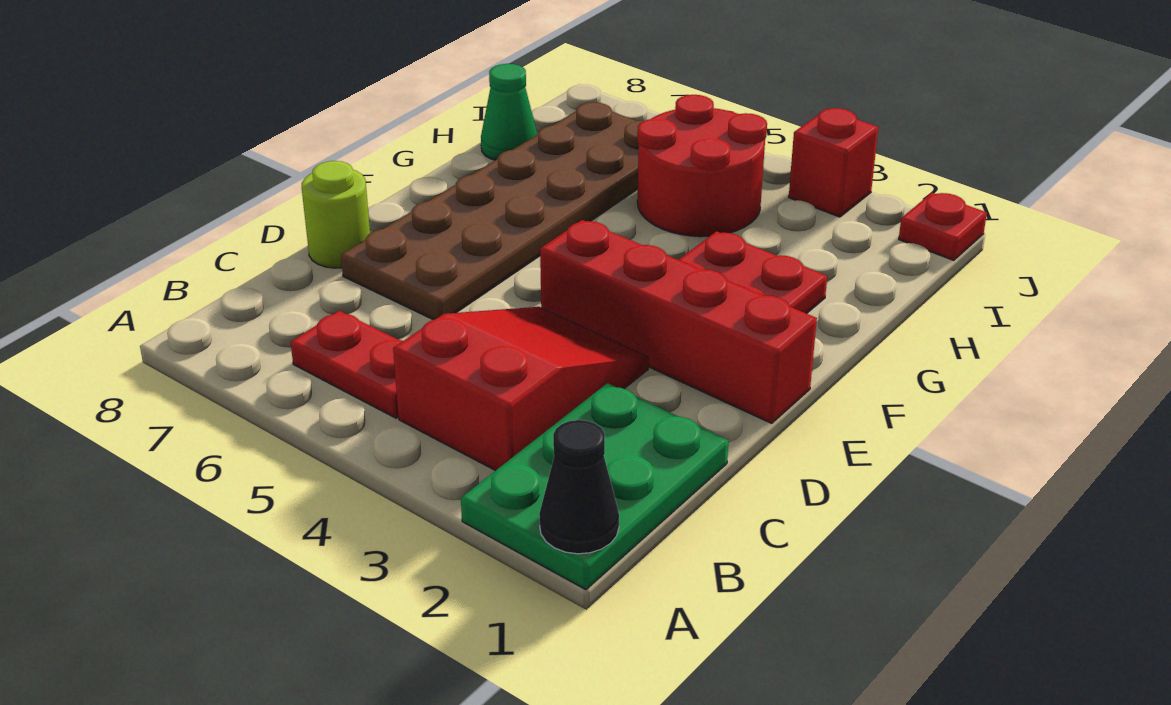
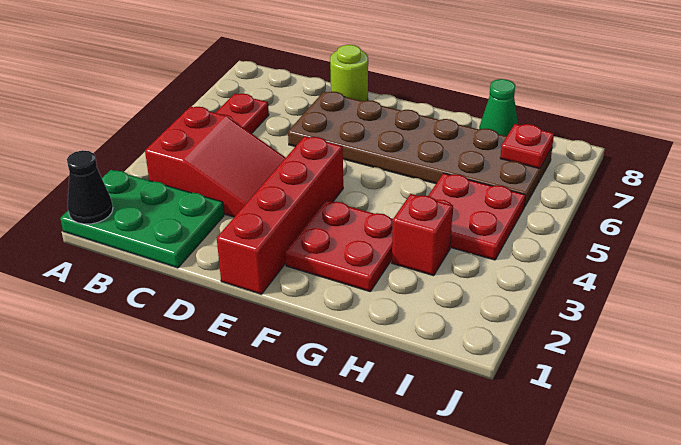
red 2x2 round brick [637,95,767,237] -> red 2x2 plate [428,173,526,260]
red 1x1 plate [899,193,987,260] -> red 1x1 plate moved to [500,124,554,169]
red 1x1 brick [789,108,878,217] -> red 1x1 brick moved to [392,194,453,276]

